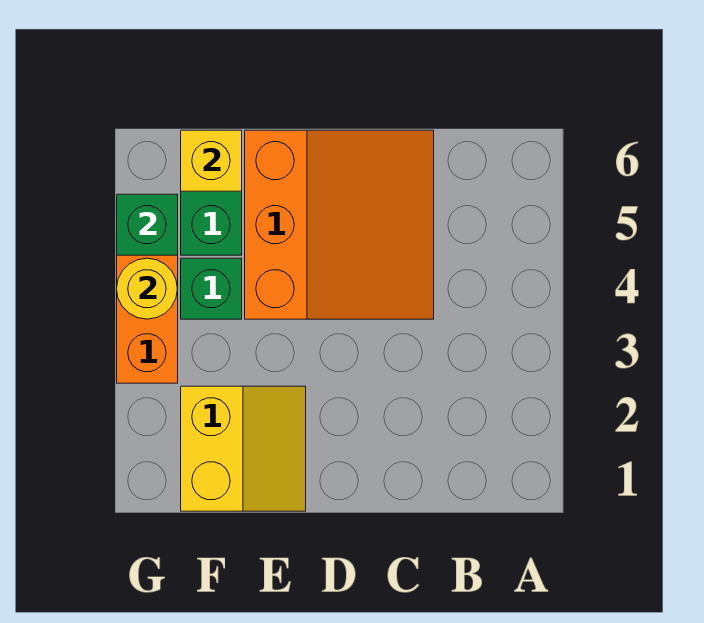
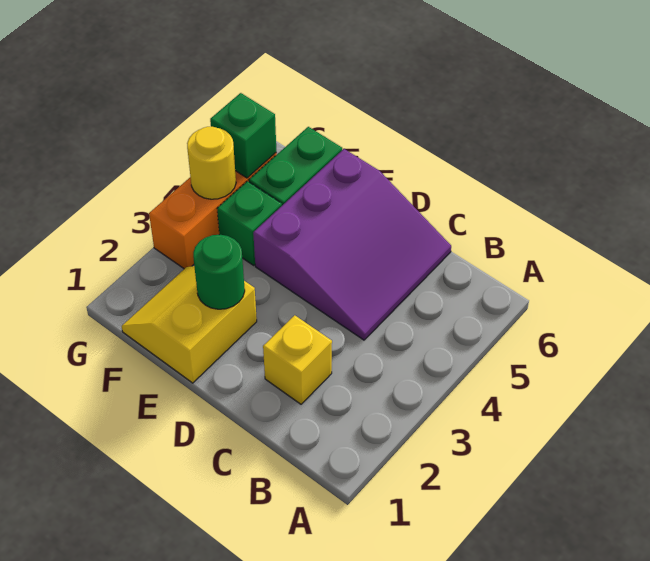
orange 3x3 slope [245,130,434,319] -> purple 3x3 slope [253,149,451,340]
yellow 2x2 slope [181,386,306,511] -> yellow 2x2 slope turned to [122,266,257,383]
none -> green 1x1 round brick [193,235,245,309]
yellow 1x1 brick [181,130,242,191] -> yellow 1x1 brick moved to [263,315,332,404]

